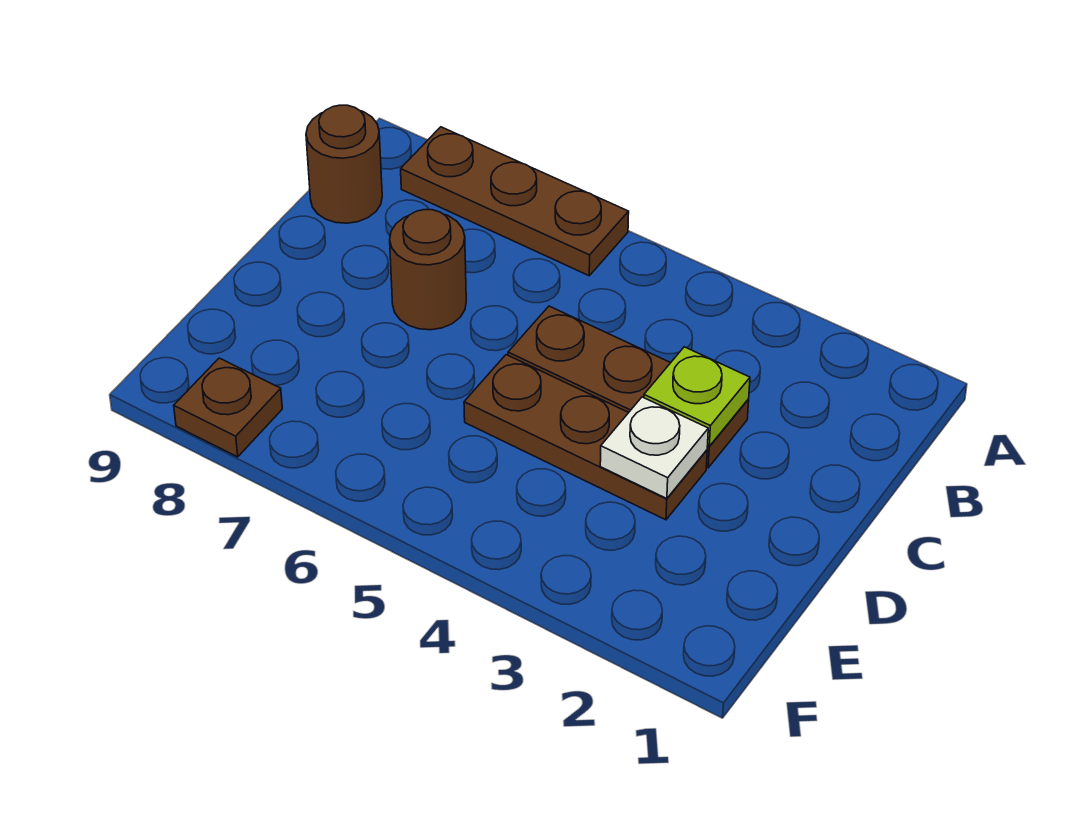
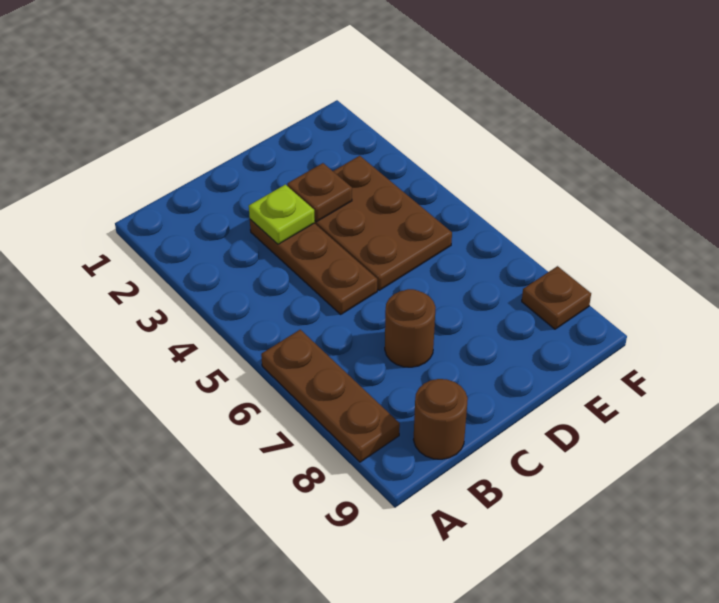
brown 1x3 plate [464,355,707,520] -> brown 2x3 plate [315,156,452,290]
white 1x1 plate [600,397,708,499] -> brown 1x1 plate [287,163,352,222]

